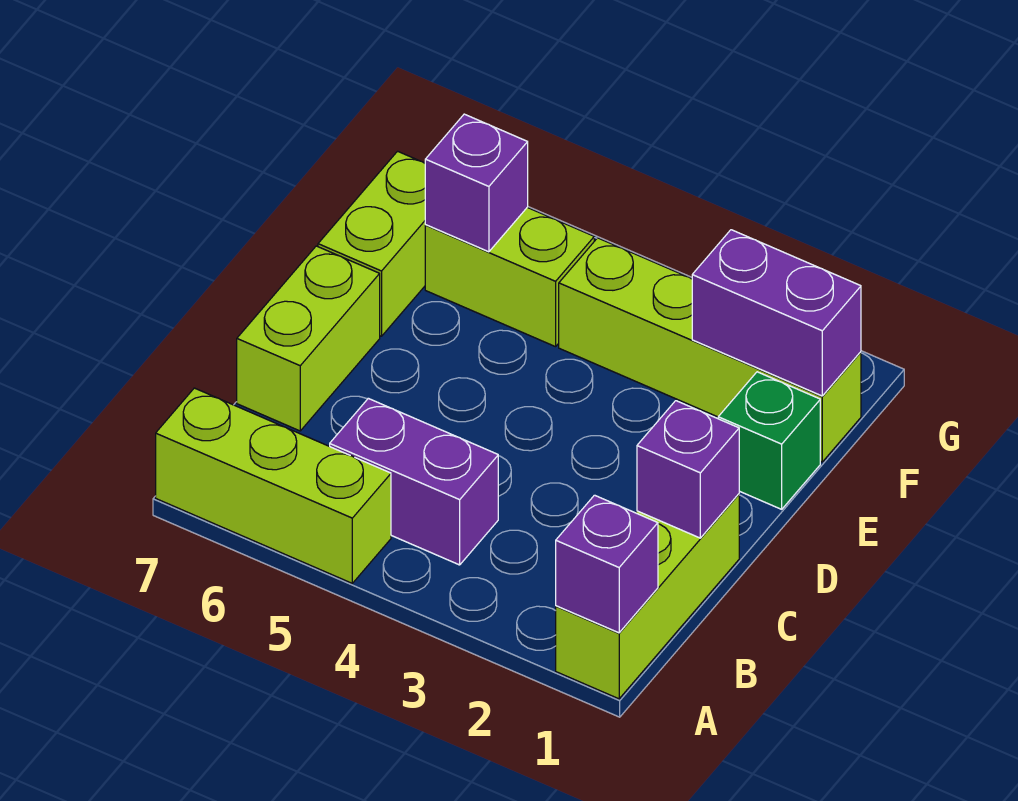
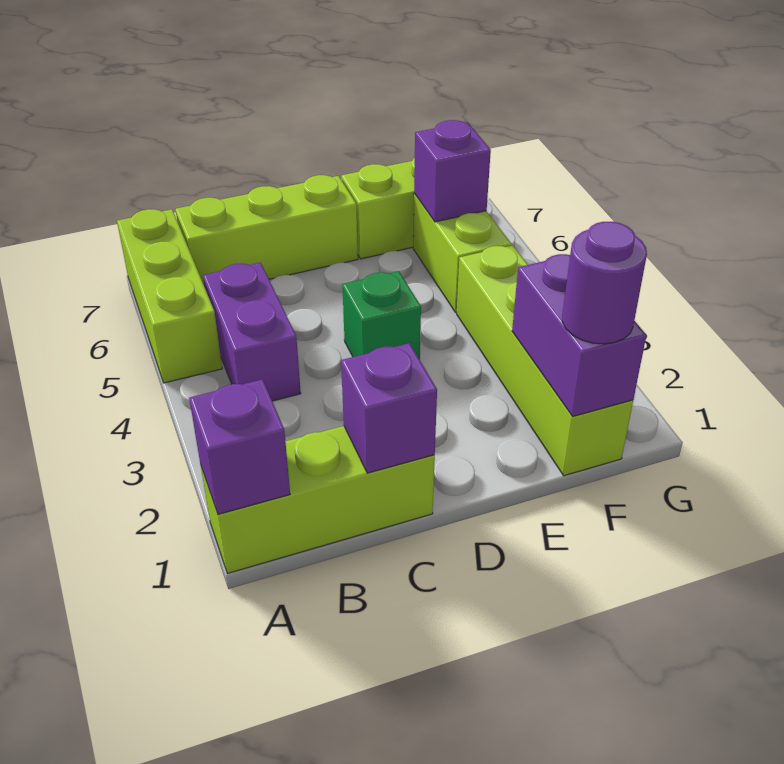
lime 1x2 brick [237,246,380,431] -> lime 1x3 brick [175,175,358,285]
green 1x1 brick [718,372,820,509] -> green 1x1 brick moved to [342,271,421,360]
none -> purple 1x1 round brick [562,222,647,344]

